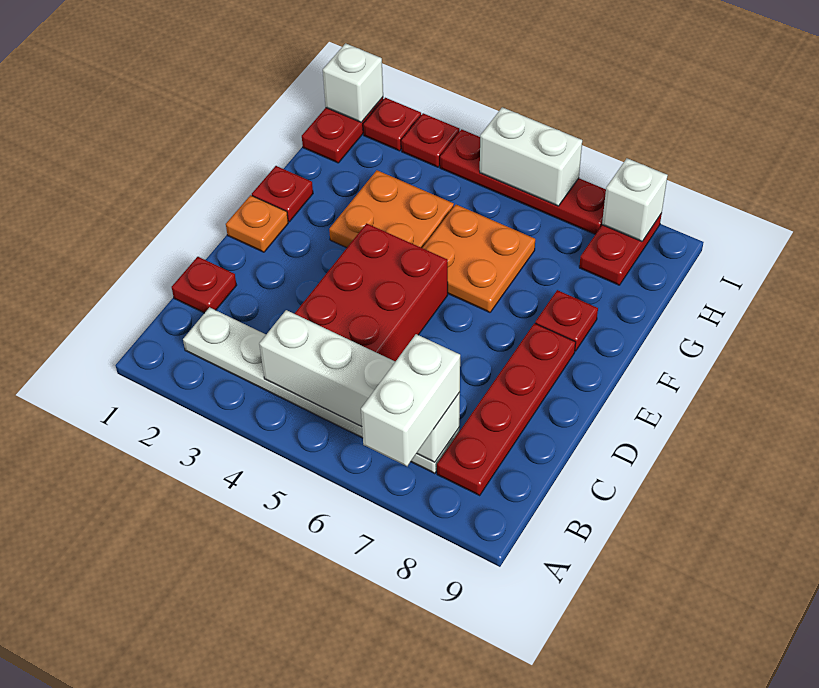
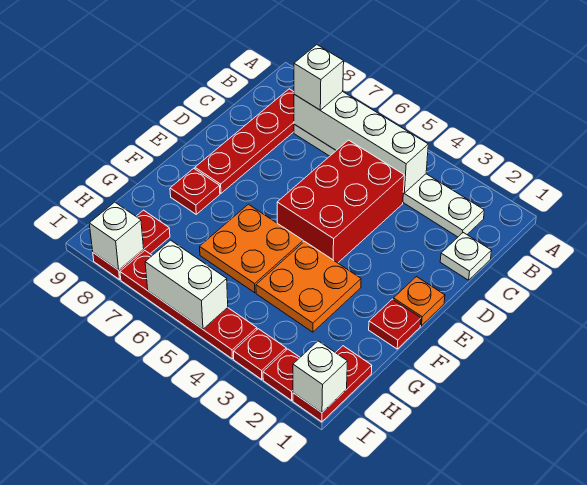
white 1x2 brick [361,334,460,466] -> white 1x1 brick [294,45,344,110]
red 1x1 plate [172,257,237,313] -> white 1x1 plate [440,233,492,280]

